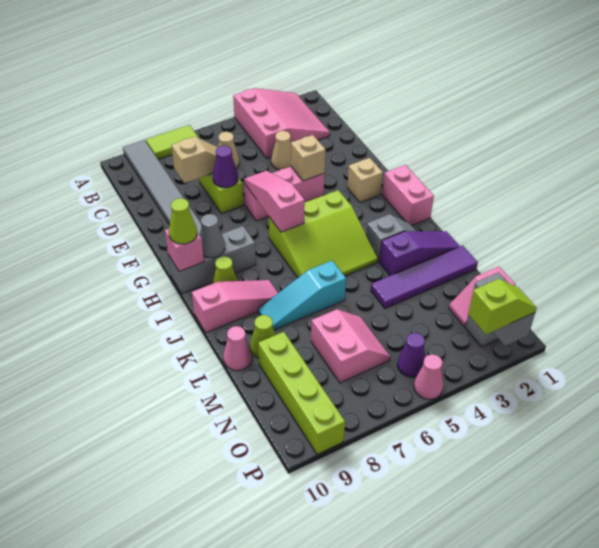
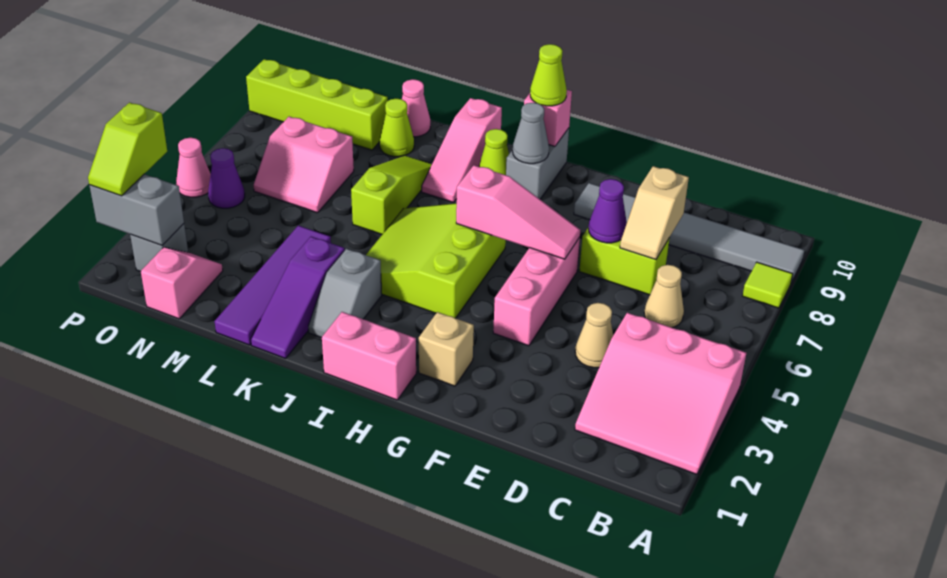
lime 1x2 tile [146,125,199,159] -> lime 1x1 tile [743,262,793,308]
tan 1x1 brick [291,135,326,181] -> none
grey 1x3 brick [168,226,256,294] -> grey 1x2 brick [506,128,569,199]
cyan 1x3 slope [258,261,346,330] -> lime 1x3 slope [351,156,432,234]

